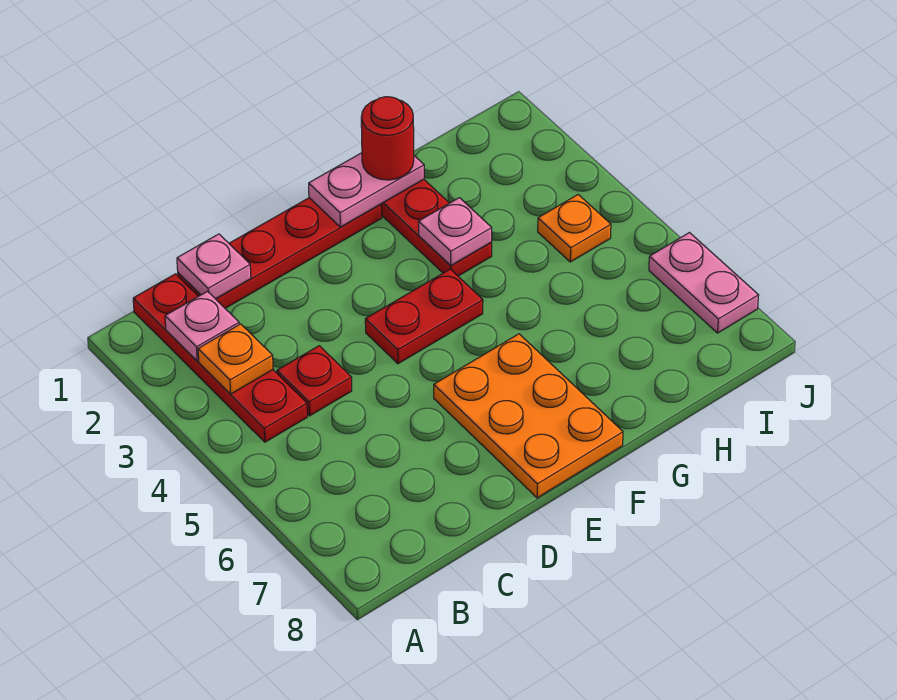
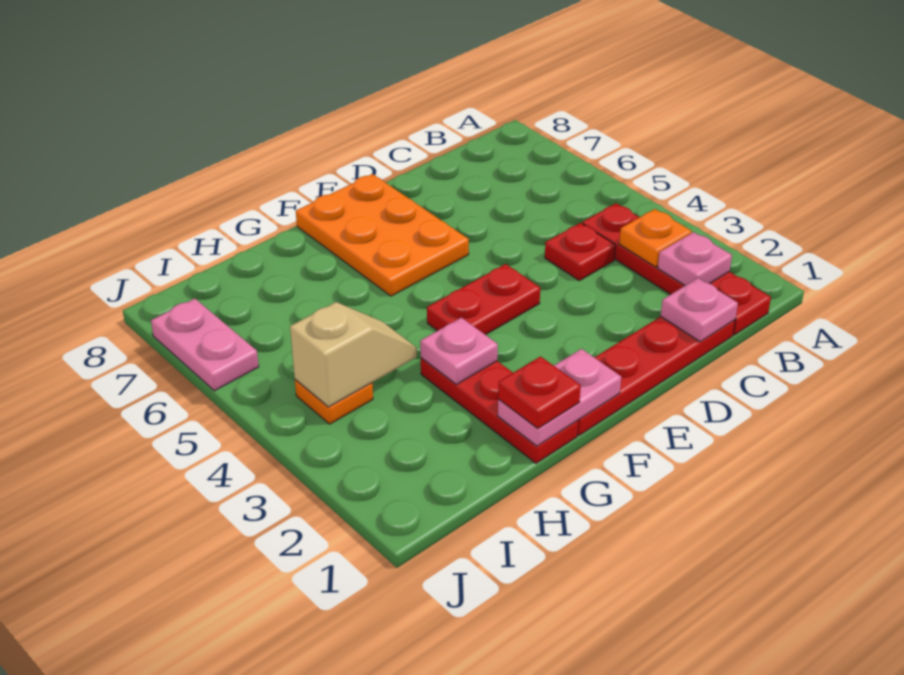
red 1x1 round brick [361,97,414,180] -> red 1x1 plate [498,357,581,428]
none -> tan 1x2 slope [290,302,417,407]

